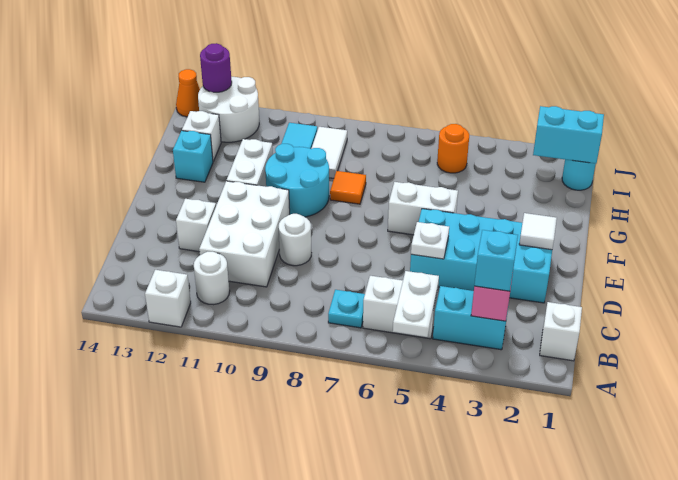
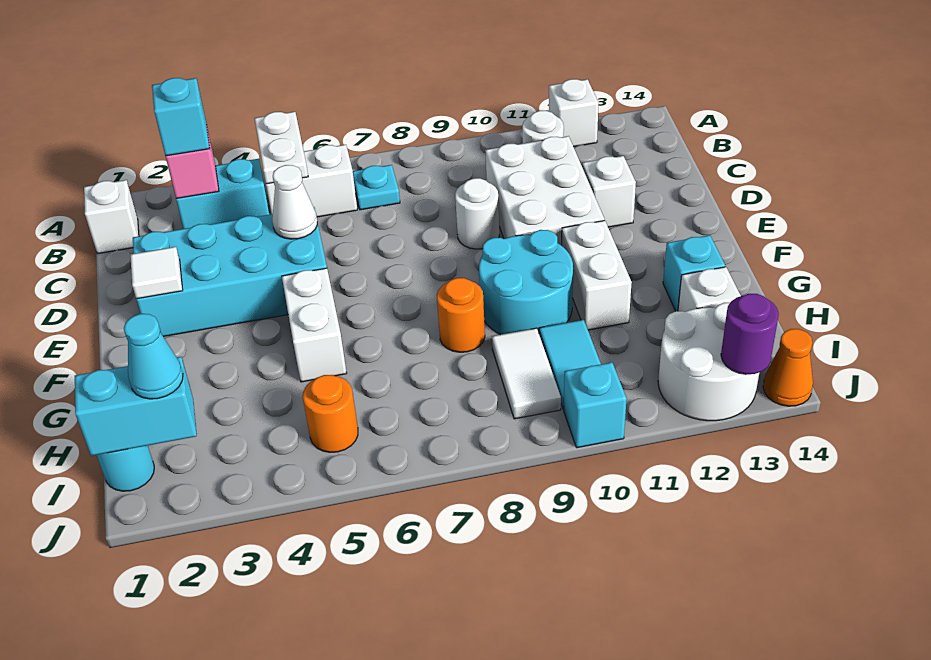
white 1x1 plate [411,222,449,259] -> white 1x1 cone [272,165,317,239]
white 1x2 brick [388,182,458,235] -> white 1x2 brick turned to [282,268,347,382]
orange 1x1 tile [330,171,366,204] -> orange 1x1 round brick [437,278,485,352]
none -> cyan 1x1 cone [124,314,183,399]
none -> cyan 1x1 brick [564,362,627,448]

